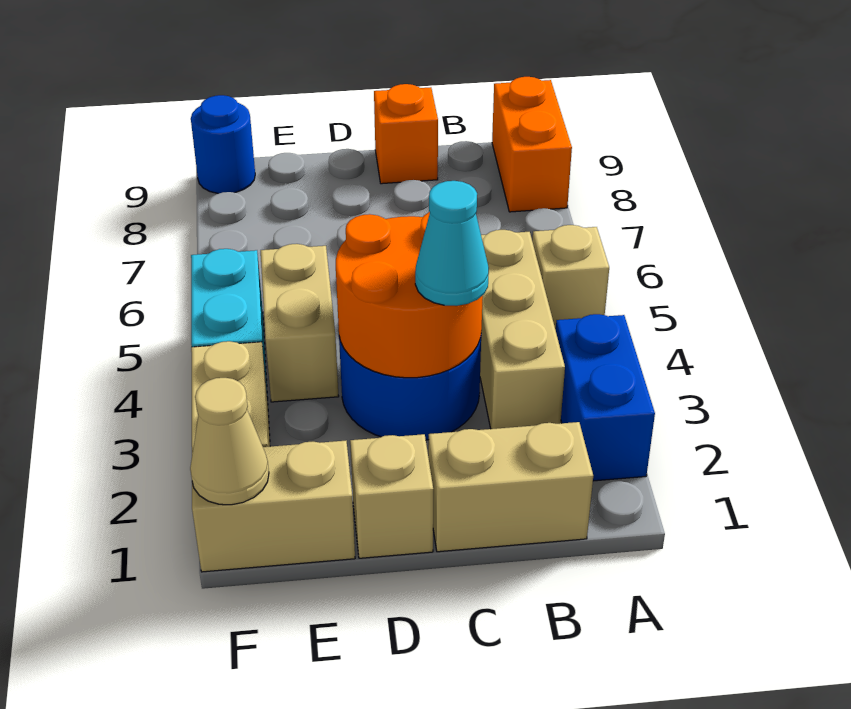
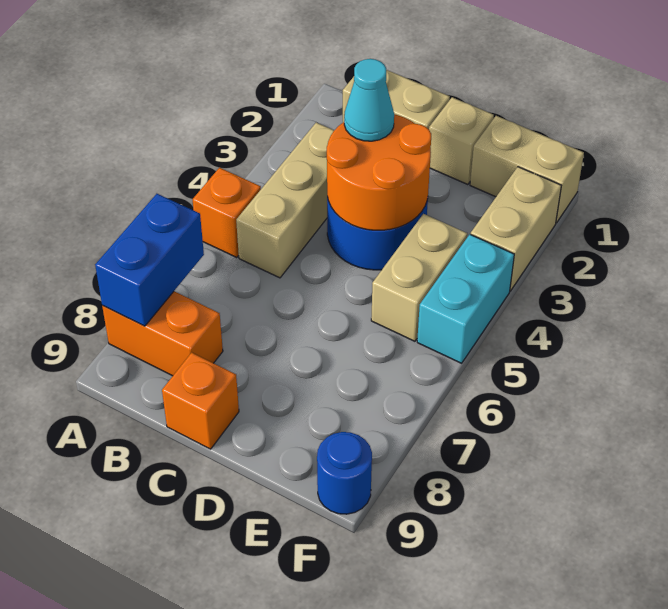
blue 1x2 brick [556,314,655,481] -> blue 1x2 brick moved to [95,194,204,326]
tan 1x1 brick [532,225,609,330] -> orange 1x1 brick [193,168,261,257]
orange 1x2 brick [492,77,572,212] -> orange 1x2 brick turned to [102,291,223,376]
tan 1x1 cone [190,378,269,505] -> none

